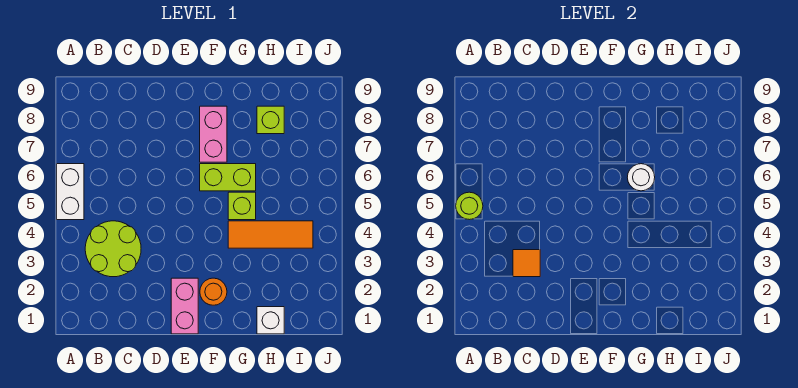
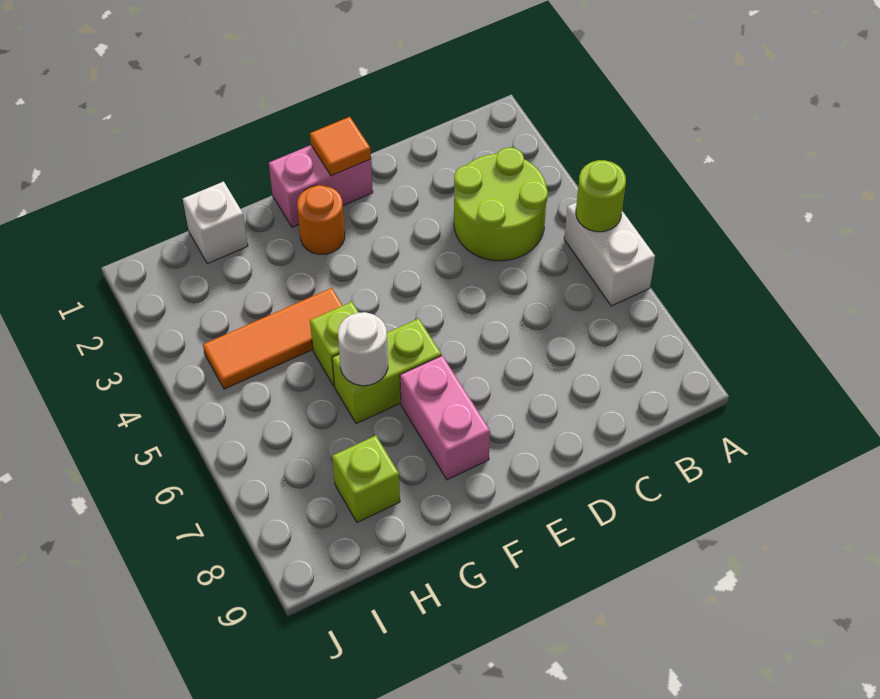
orange 1x1 tile [513,250,540,277] -> orange 1x1 tile moved to [310,117,371,176]
pink 1x2 brick [171,278,198,334] -> pink 1x2 brick turned to [269,145,373,227]

